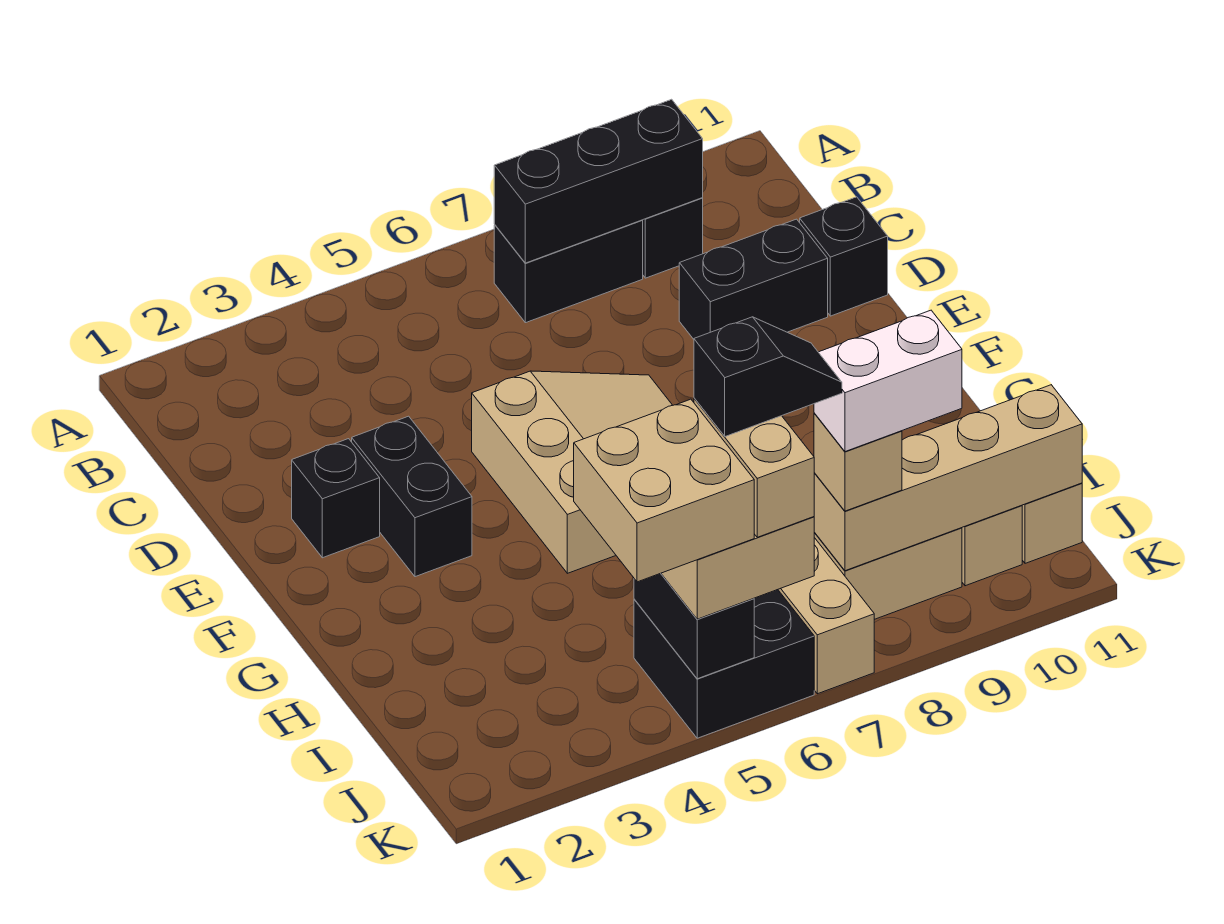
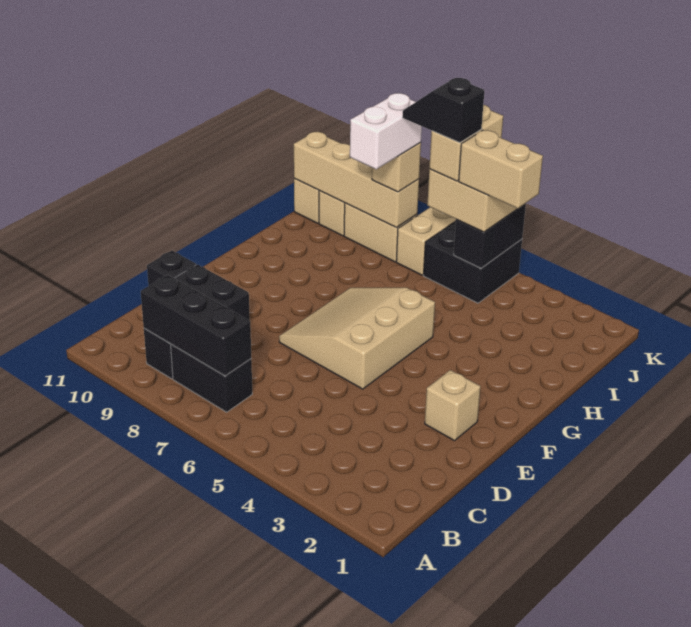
black 1x1 brick [292,439,380,558] -> tan 1x1 brick [425,370,481,441]
black 1x2 brick [352,416,472,577] -> none
tan 2x2 brick [574,399,754,582] -> tan 1x2 brick [459,130,543,208]
white 1x2 brick [814,310,962,452] -> white 1x2 brick turned to [350,93,422,169]

